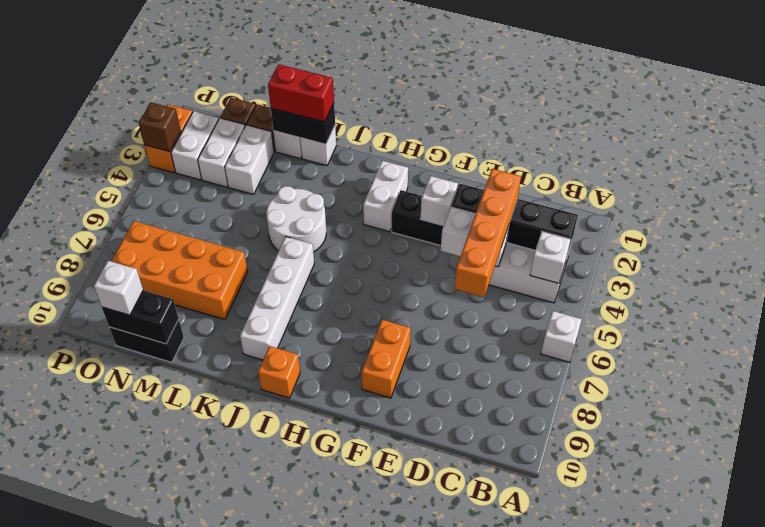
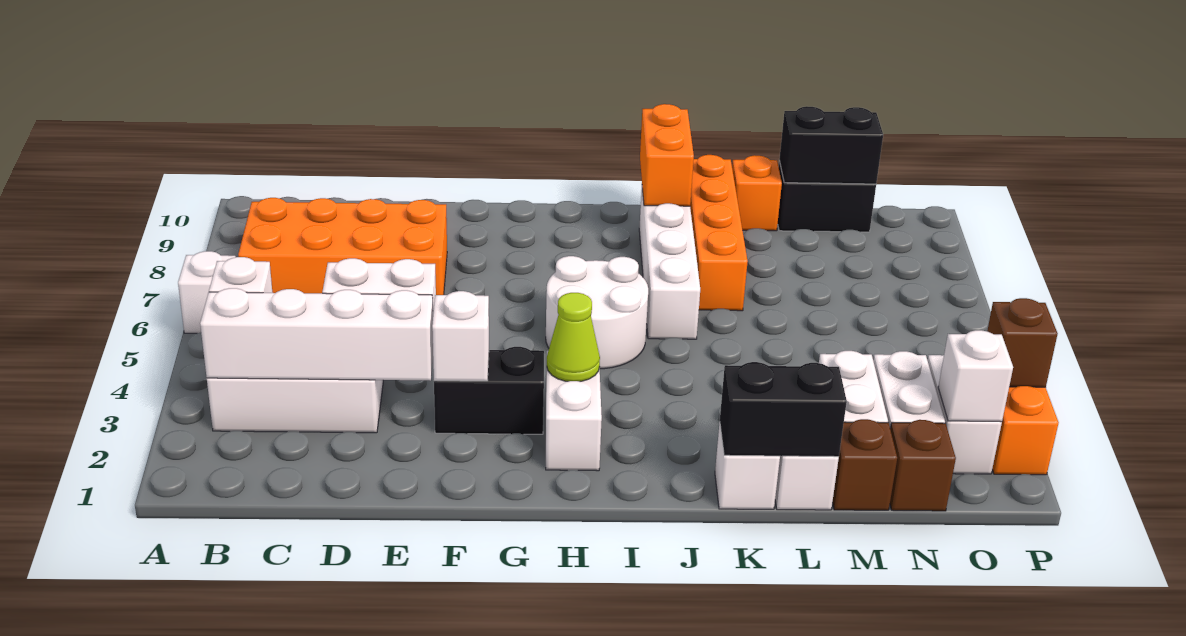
black 1x4 brick [451,184,578,251] -> white 1x4 brick [200,288,433,381]
orange 1x4 brick [454,169,521,297] -> orange 1x4 brick moved to [690,155,748,311]
orange 1x2 brick [362,320,411,398] -> orange 1x2 brick moved to [640,104,694,206]
none -> lime 1x1 cone [547,293,600,382]
orange 1x1 brick [258,346,300,398] -> orange 1x1 brick moved to [732,155,782,231]
white 2x2 round brick [266,186,326,252] -> white 2x2 round brick moved to [546,256,648,369]
red 1x2 brick [268,64,334,122] -> none
orange 2x4 brick [111,221,248,320] -> orange 2x4 brick moved to [238,198,447,295]
white 1x1 brick [94,261,143,315] -> white 1x1 brick moved to [938,330,1013,422]

